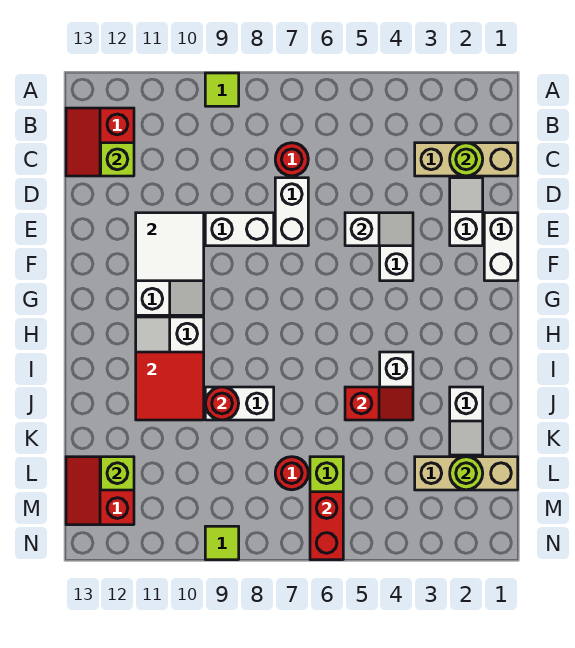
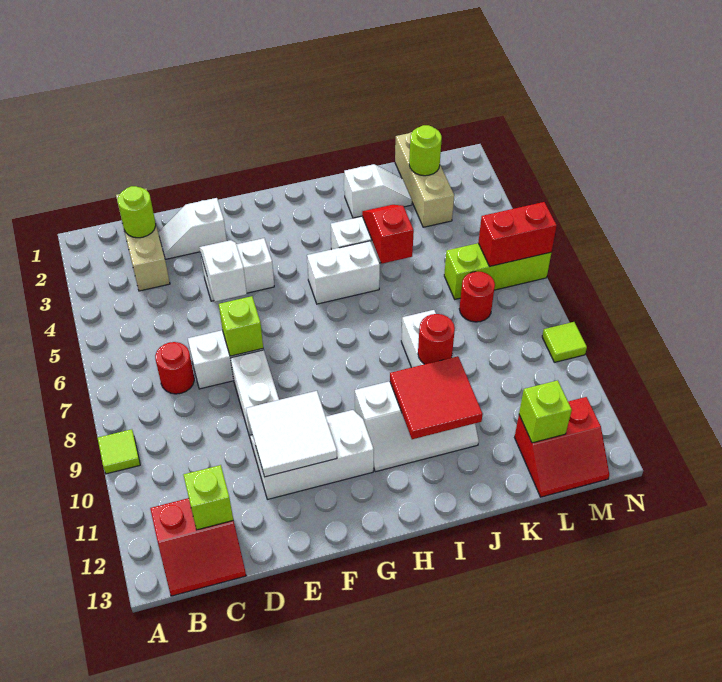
white 1x2 brick [484,213,518,281] -> white 1x2 brick moved to [307,241,380,304]
none -> lime 1x1 brick [219,296,263,356]

